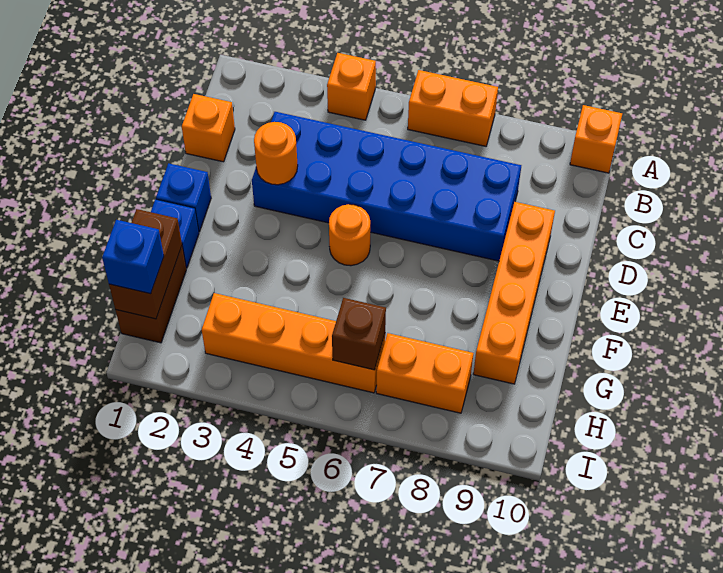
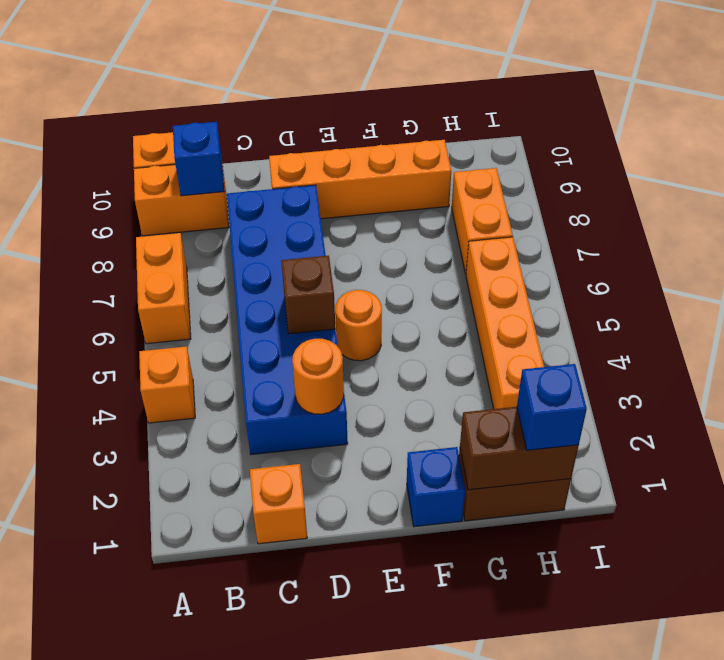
none -> orange 1x2 brick [134,164,229,236]
blue 1x1 brick [156,163,211,232] -> blue 1x1 brick moved to [173,122,225,196]
brown 1x1 brick [332,298,386,370] -> brown 1x1 brick moved to [281,256,335,334]

